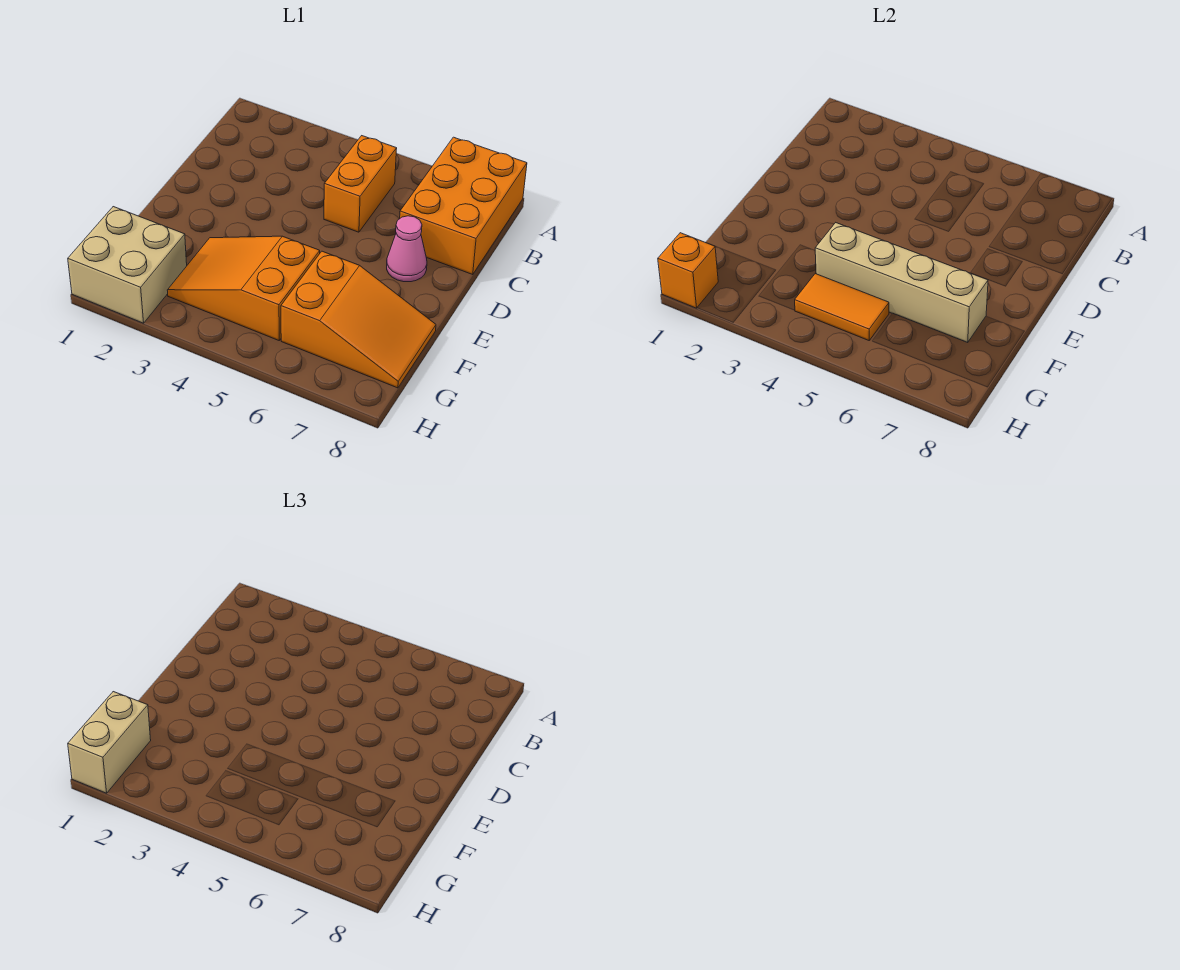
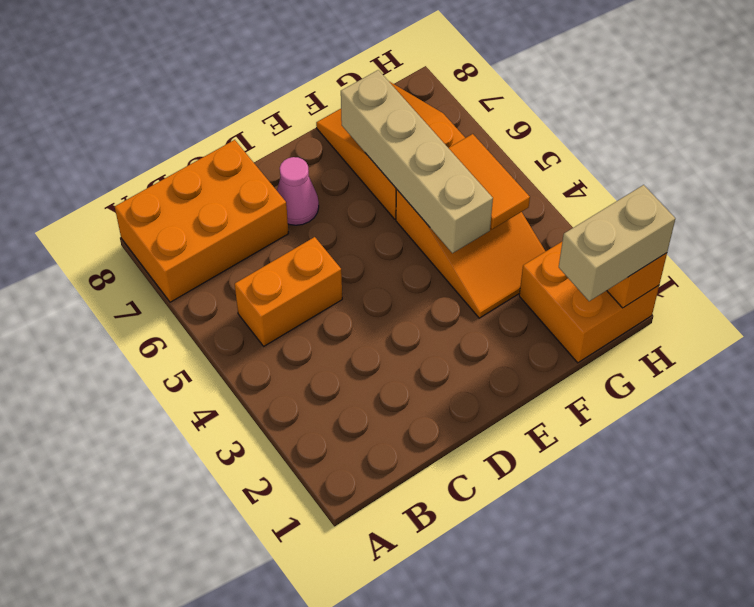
tan 2x2 brick [68,207,187,323] -> orange 2x2 brick [519,242,659,363]

